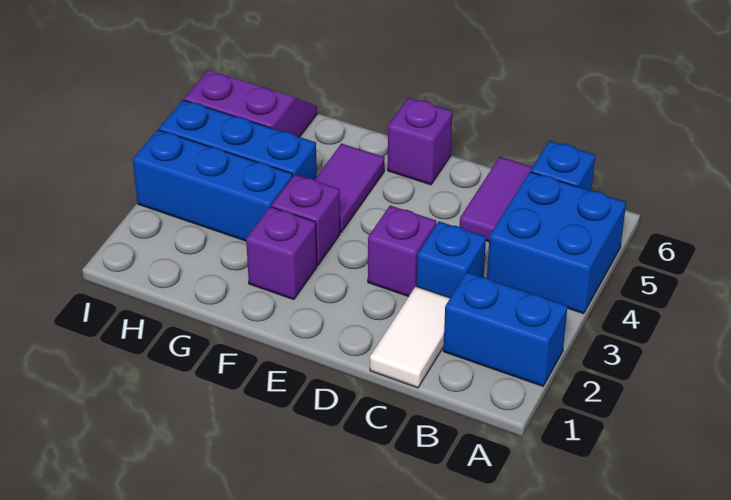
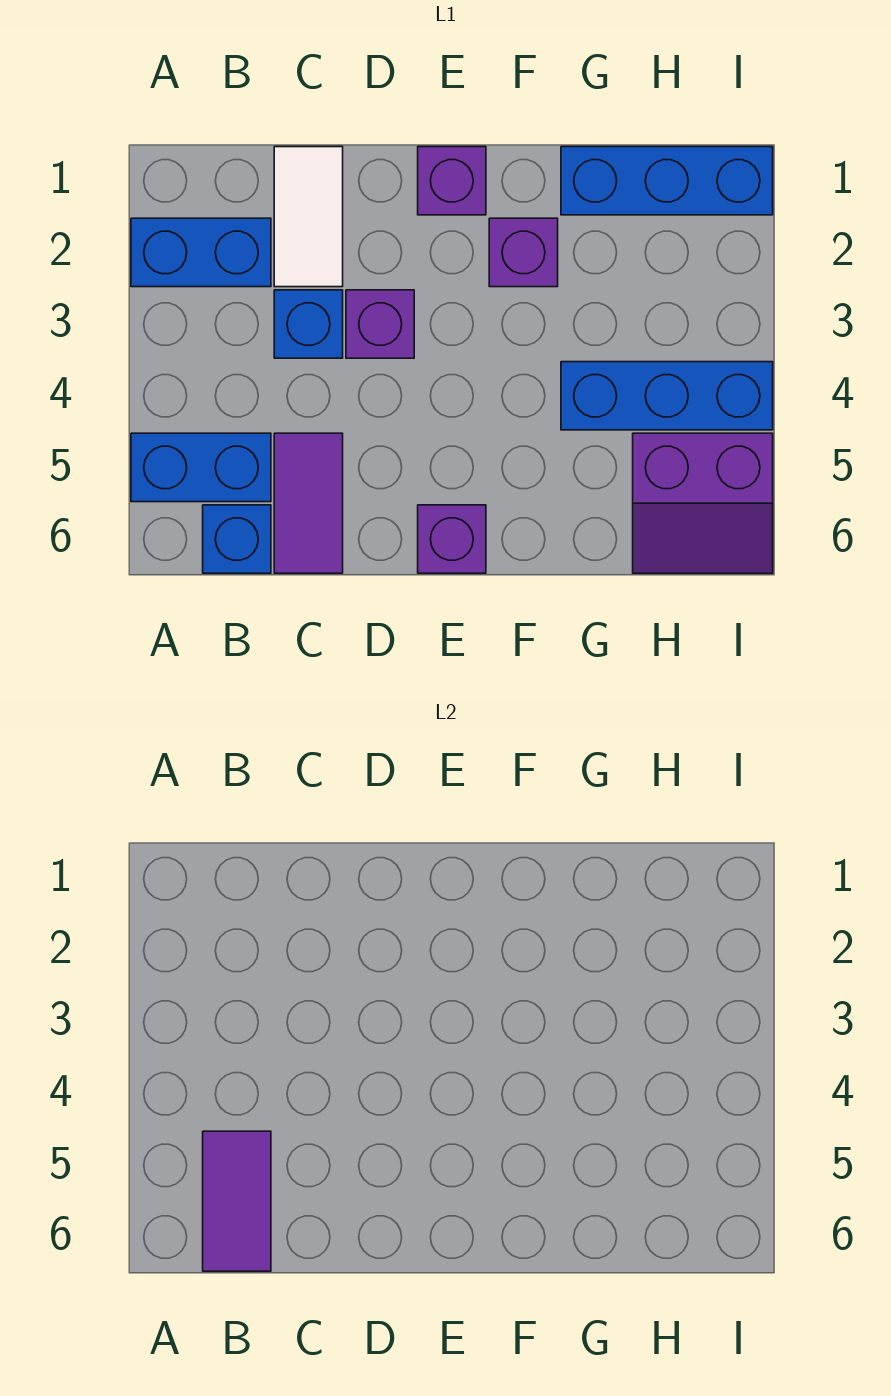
blue 2x2 brick [487,172,626,314] -> blue 1x2 brick [131,433,271,502]
purple 1x1 brick [271,175,340,266] -> purple 1x1 brick moved to [418,147,486,215]
purple 1x2 tile [315,144,385,233] -> purple 1x2 tile moved to [203,1131,271,1271]
blue 1x3 brick [133,130,292,241] -> blue 1x3 brick moved to [561,147,773,215]

